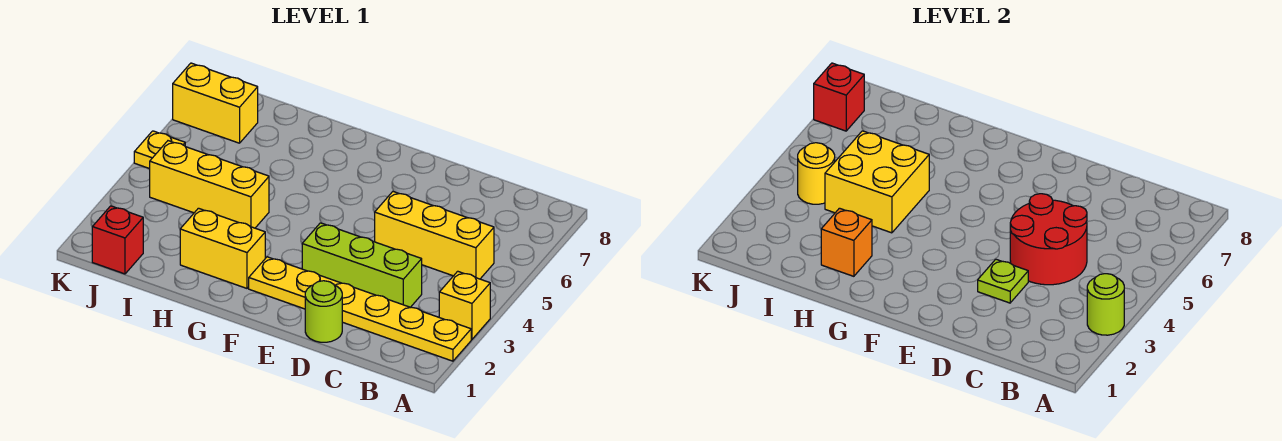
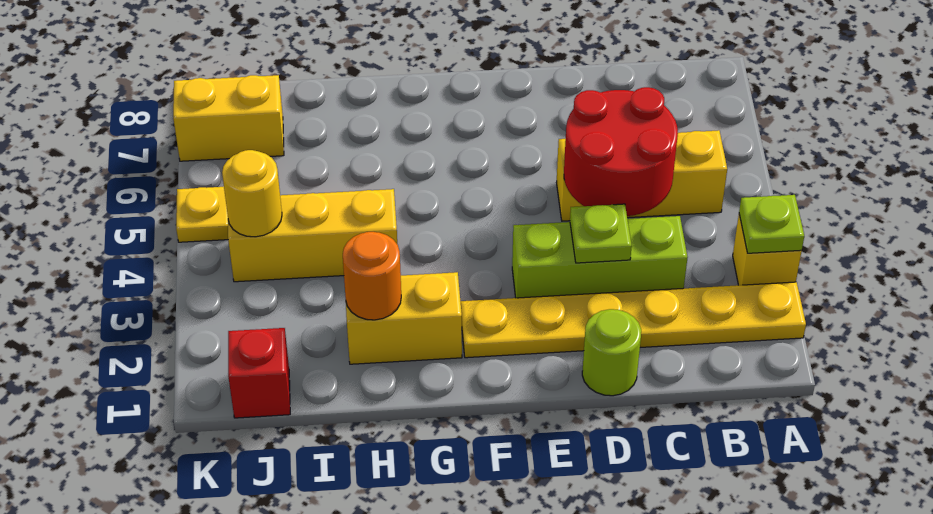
lime 1x1 round brick [1087,274,1124,335] -> lime 1x1 plate [739,195,804,253]
orange 1x1 brick [821,208,872,276] -> orange 1x1 round brick [343,232,401,320]
yellow 2x2 brick [825,131,929,233] -> none
red 1x1 brick [814,63,864,131] -> none

